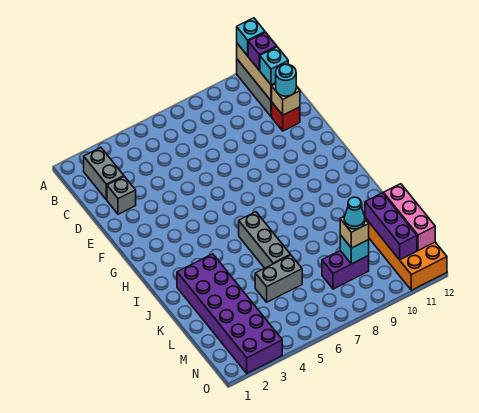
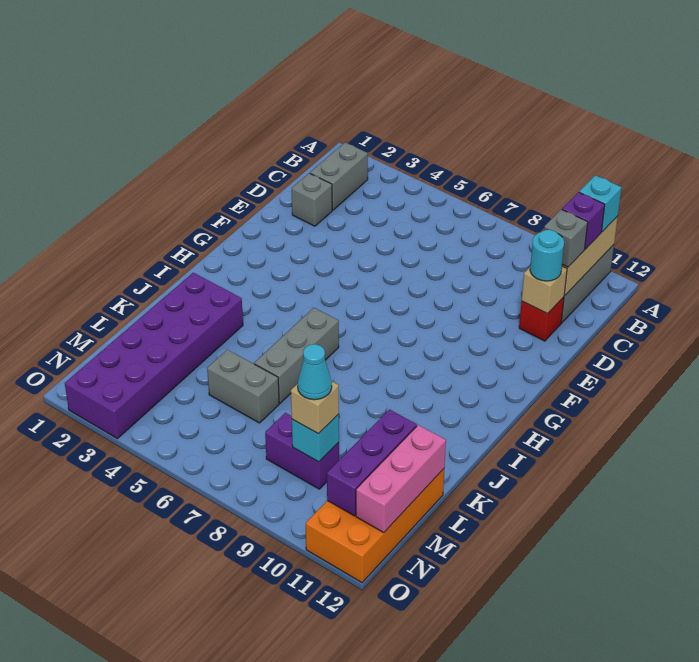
cyan 1x1 brick [260,47,288,85] -> grey 1x1 brick [544,209,588,267]

